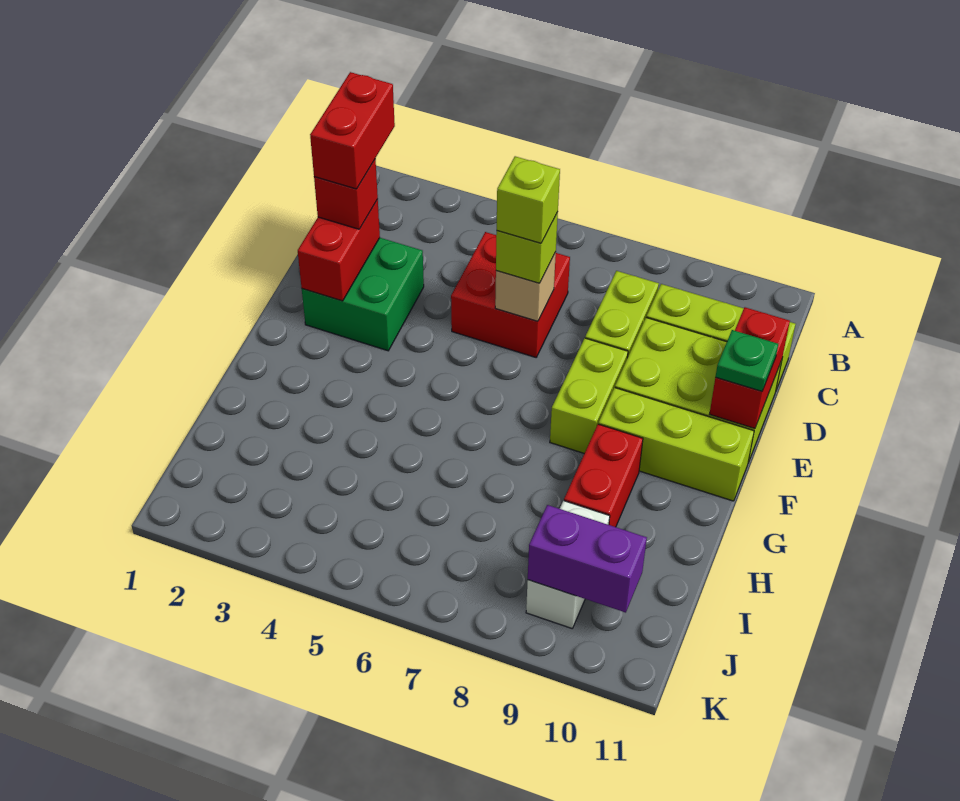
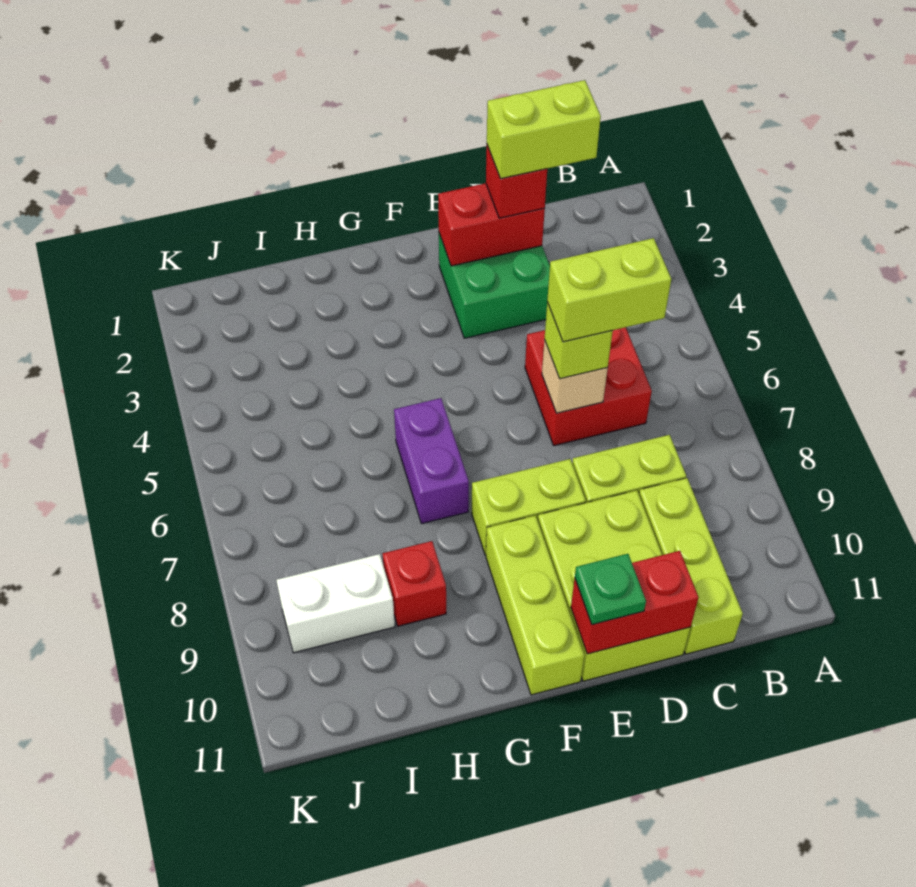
red 1x2 brick [310,72,395,189] -> lime 1x2 brick [487,80,601,179]
lime 1x1 brick [497,156,560,243] -> lime 1x2 brick [547,238,671,342]
red 1x2 brick [564,424,643,527] -> red 1x1 brick [383,541,446,626]
purple 1x2 brick [528,505,647,613] -> purple 1x2 brick moved to [394,398,469,524]

